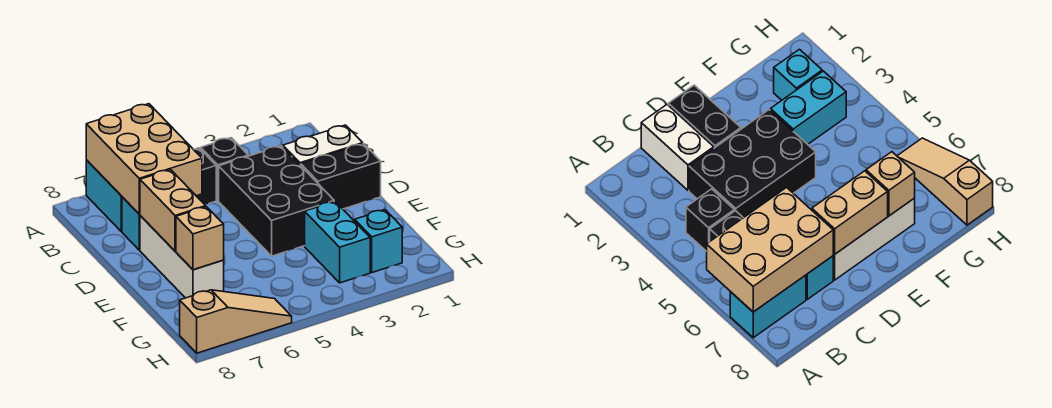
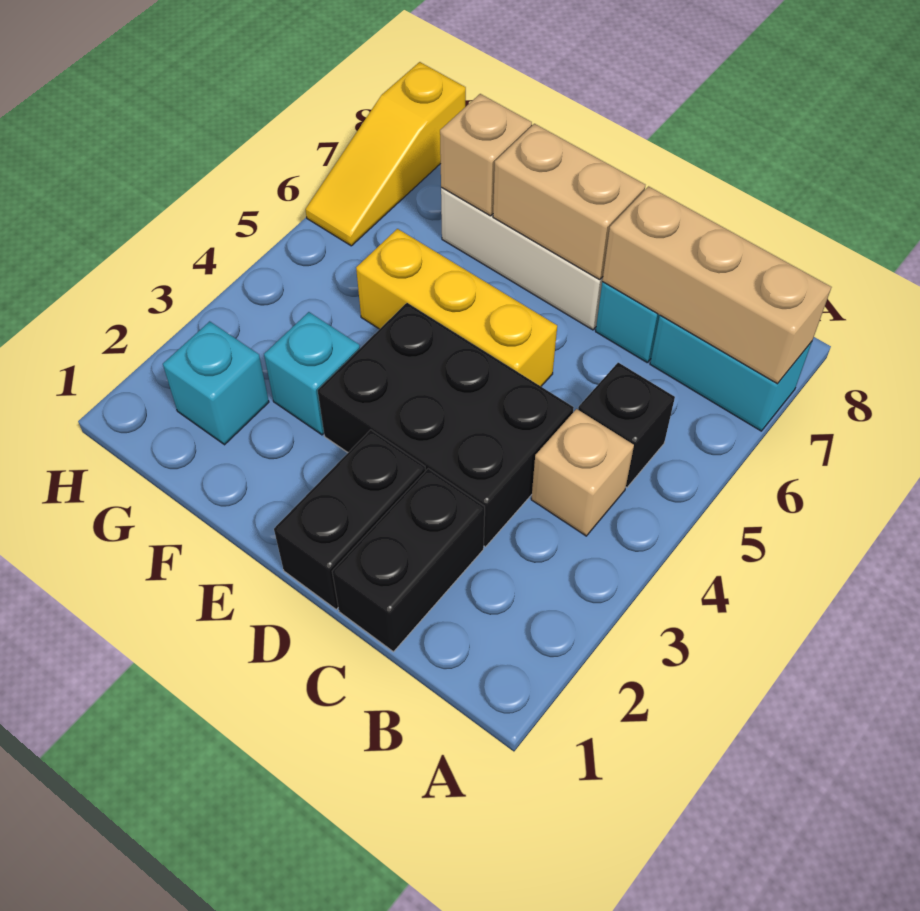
tan 2x3 brick [86,104,202,214] -> tan 1x3 brick [602,186,831,384]
black 1x1 brick [201,138,248,200] -> tan 1x1 brick [531,409,634,536]
white 1x2 brick [283,125,363,165] -> black 1x2 brick [332,469,485,652]
none -> yellow 1x3 brick [356,229,557,386]
cyan 1x2 brick [305,201,370,283] -> cyan 1x1 brick [264,312,360,435]
tan 1x3 slope [180,290,292,353] -> yellow 1x3 slope [305,62,466,246]

